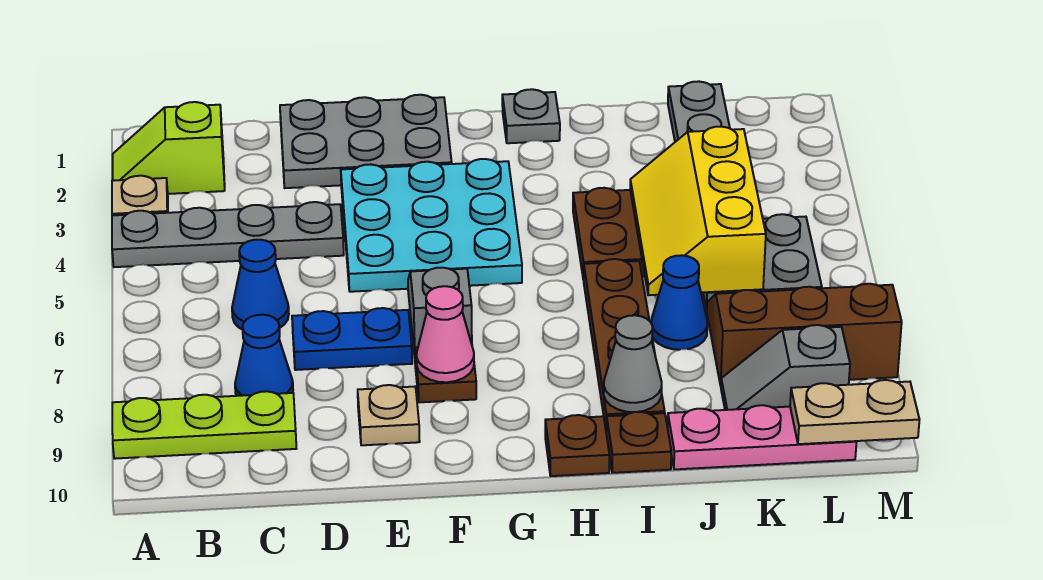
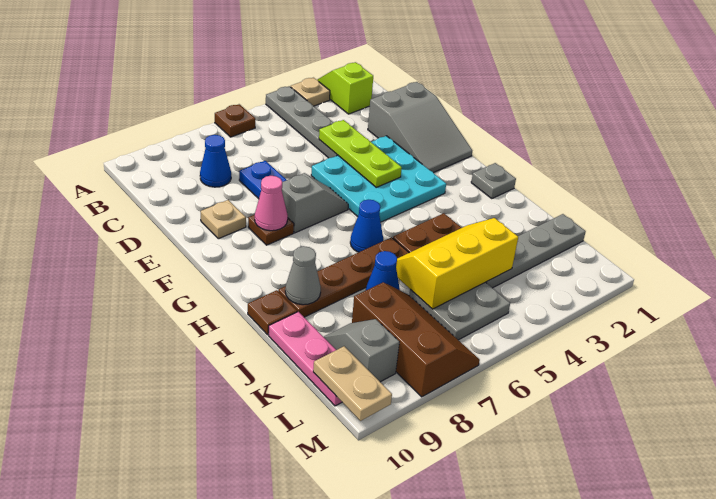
lime 1x3 plate [112,391,296,459] -> lime 1x3 plate moved to [319,120,402,187]
blue 1x1 cone [232,240,289,330] -> blue 1x1 cone moved to [350,200,383,252]
grey 2x3 plate [280,95,452,188] -> grey 2x3 slope [368,82,472,173]
brown 1x1 plate [545,415,610,476] -> brown 1x1 plate moved to [215,104,255,137]

